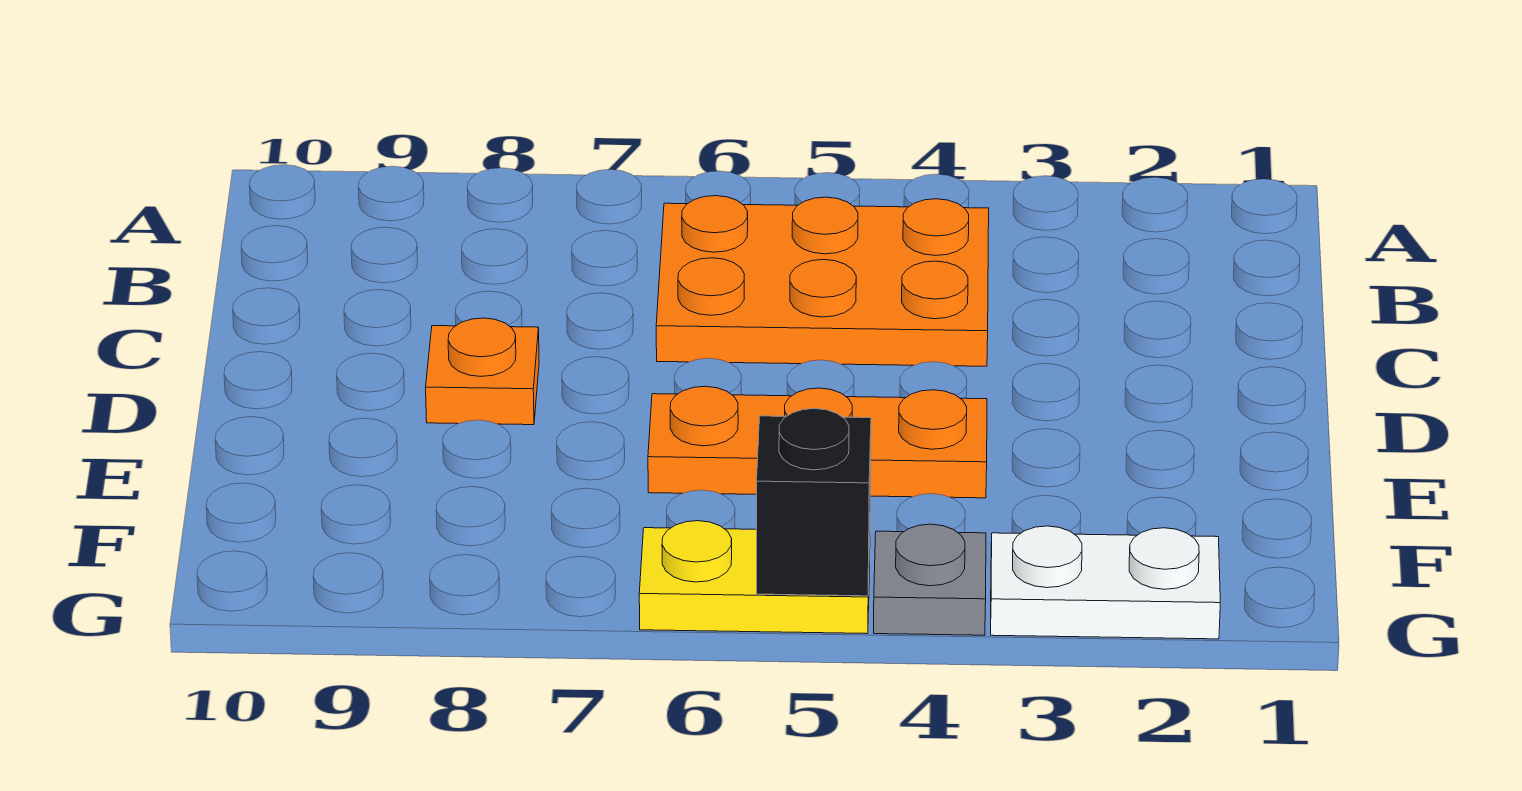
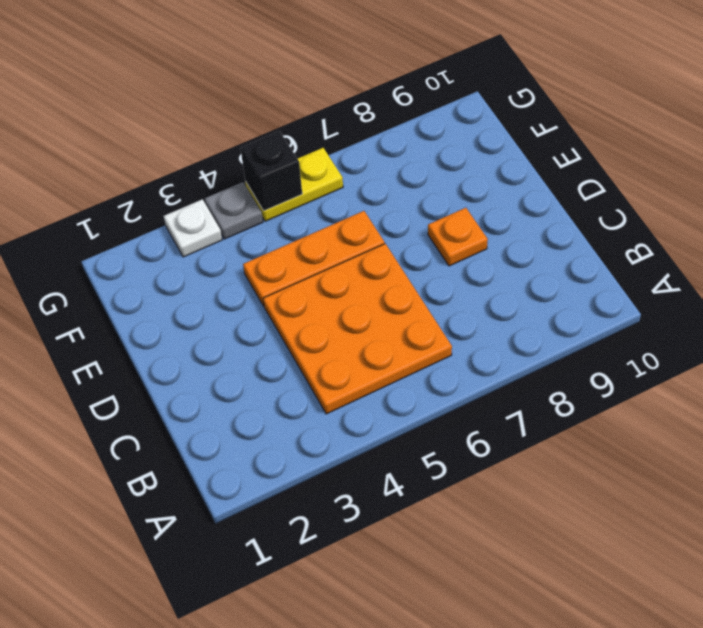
orange 2x3 plate [656,196,989,366] -> orange 3x3 plate [263,244,452,414]
white 1x2 plate [991,526,1220,639] -> white 1x1 plate [164,199,222,257]

